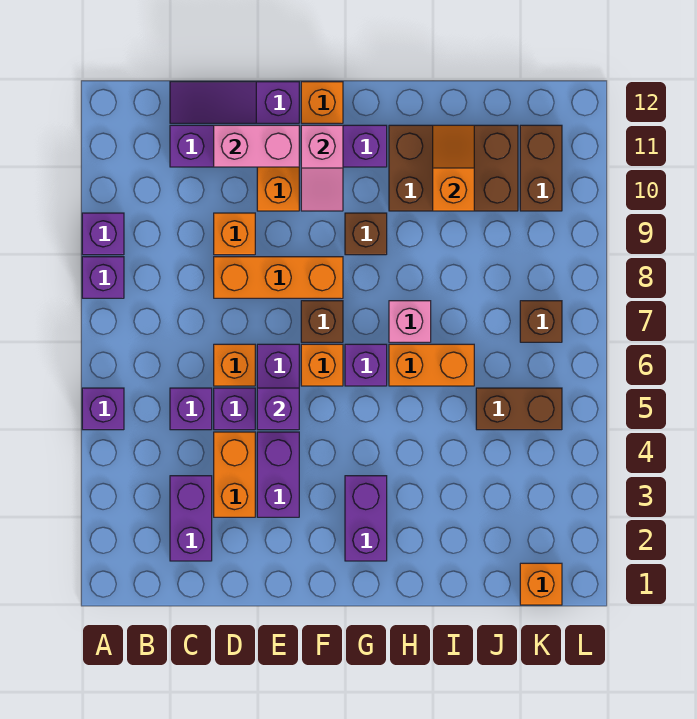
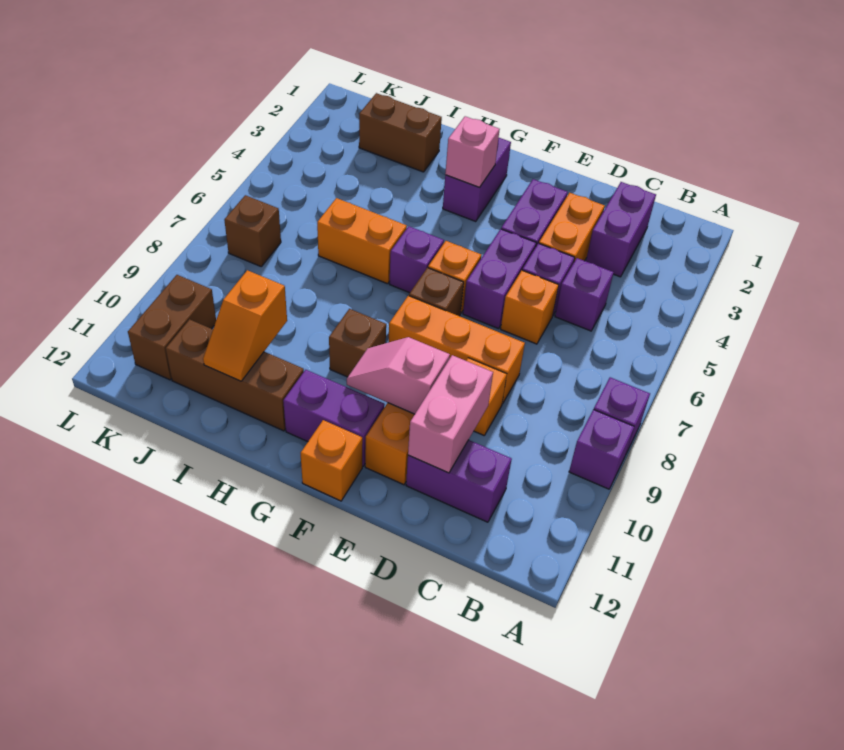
purple 1x1 brick [82,388,124,430] -> none
purple 1x3 slope [170,82,299,123] -> none
pink 1x2 brick [214,125,299,167] -> pink 1x2 brick turned to [408,355,493,473]
purple 1x1 brick [257,388,299,430] -> none
pink 1x2 slope [301,125,343,211] -> pink 1x2 slope turned to [347,337,450,414]
pink 1x1 brick [389,301,431,342] -> pink 1x1 brick moved to [445,116,500,188]
brown 2x3 brick [389,125,518,211] -> brown 1x3 brick [166,319,304,431]
brown 1x2 brick [476,388,562,430] -> brown 1x2 brick moved to [359,93,442,172]
orange 1x1 brick [520,563,562,605] -> none

